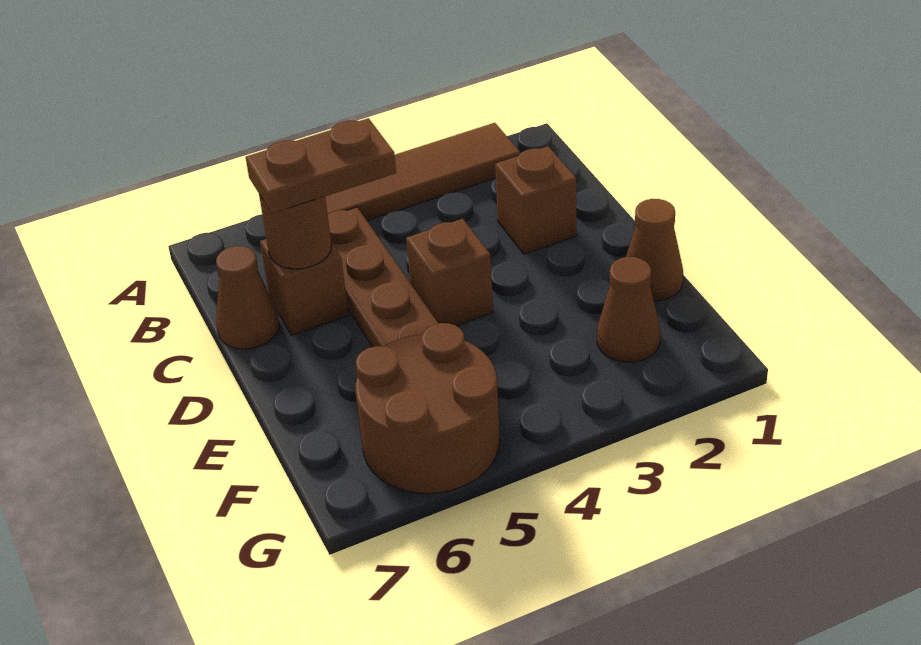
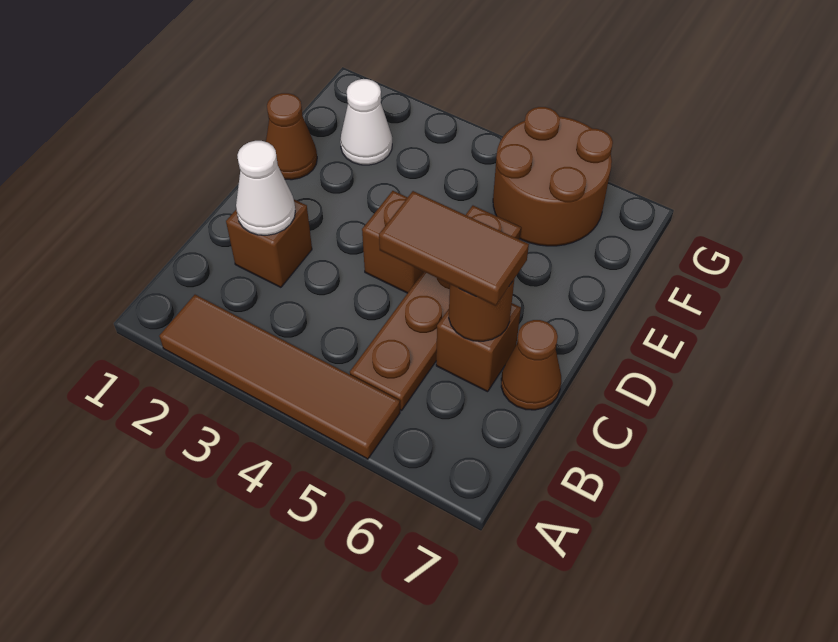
none -> white 1x1 cone [236,141,295,235]
brown 1x2 plate [246,118,396,213] -> brown 1x2 tile [379,191,529,306]
brown 1x1 cone [597,257,660,362] -> white 1x1 cone [340,79,392,165]

